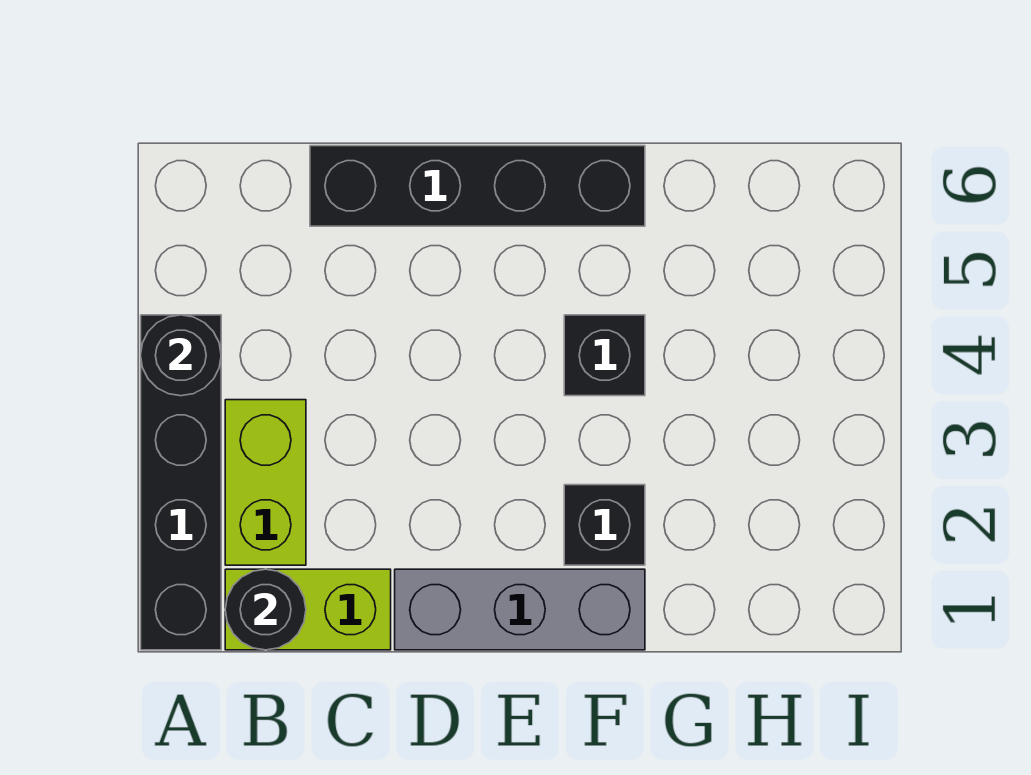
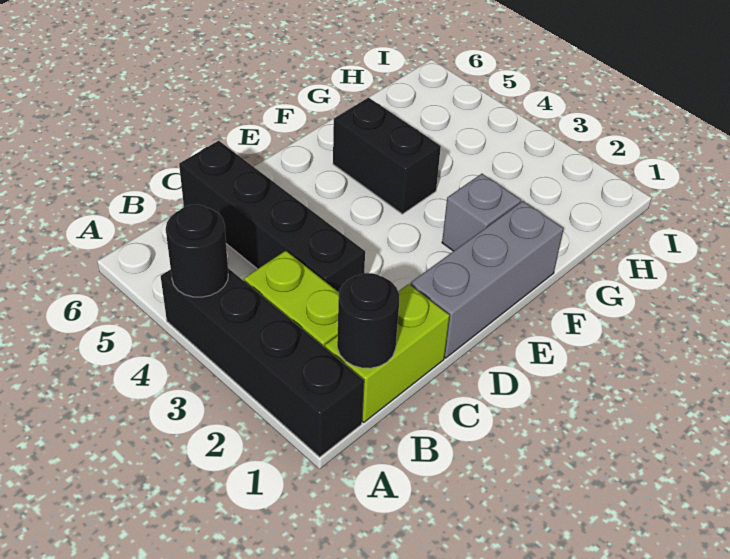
black 1x4 brick [310,146,645,226] -> black 1x4 brick turned to [179,141,365,292]
black 1x1 brick [564,485,645,565] -> grey 1x1 brick [442,174,521,251]
black 1x1 brick [564,315,645,396] -> black 1x2 brick [333,98,441,214]

